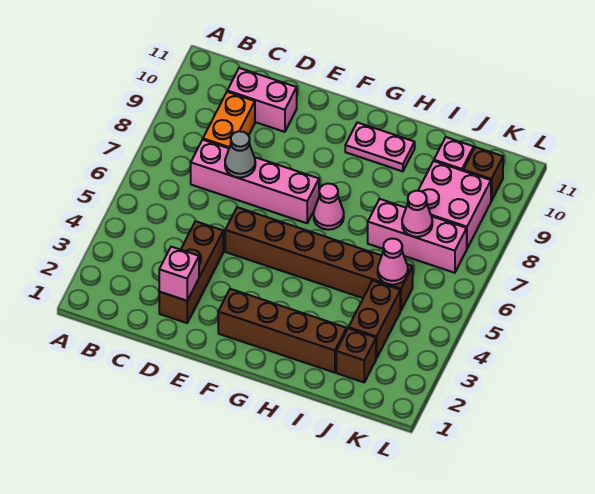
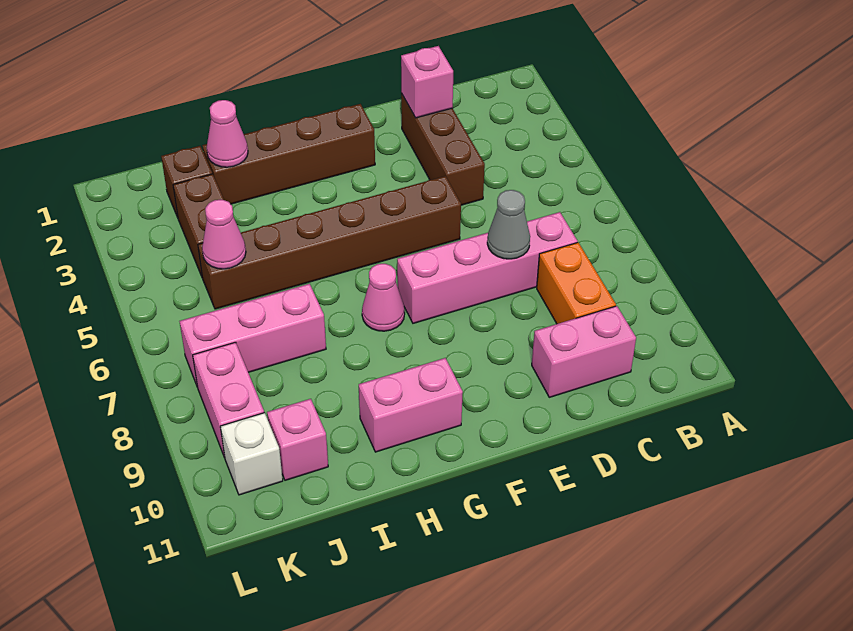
pink 1x2 plate [345,122,415,171] -> pink 1x2 brick [359,358,463,452]
pink 1x1 cone [402,191,432,237] -> pink 1x1 cone moved to [207,100,248,167]
pink 2x2 brick [418,161,491,248] -> pink 1x2 brick [193,342,264,458]
brown 1x1 brick [463,147,503,201] -> white 1x1 brick [220,413,283,495]

